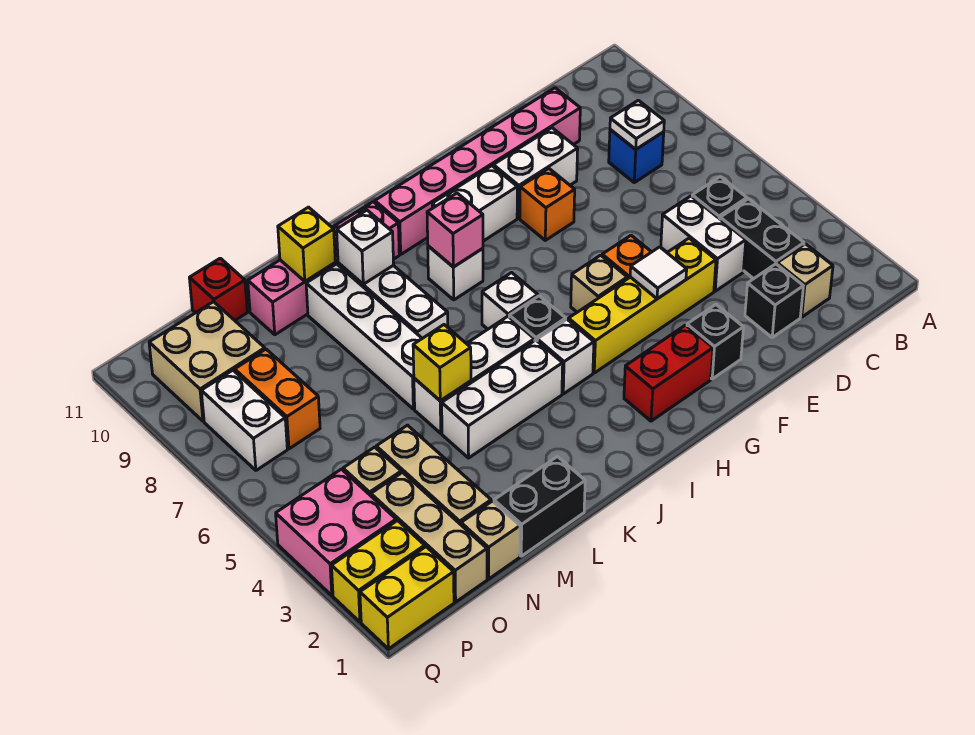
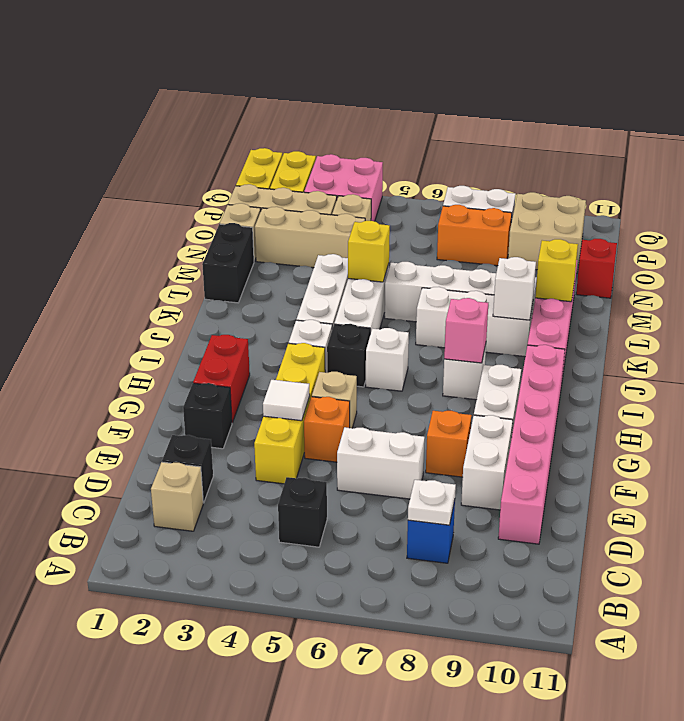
black 1x2 brick [720,199,804,279] -> none
white 1x2 brick [661,196,746,291] -> white 1x2 brick moved to [337,427,425,499]

